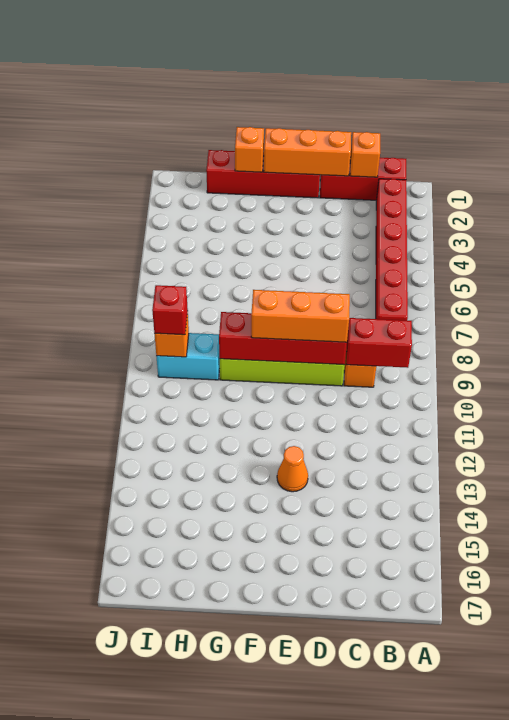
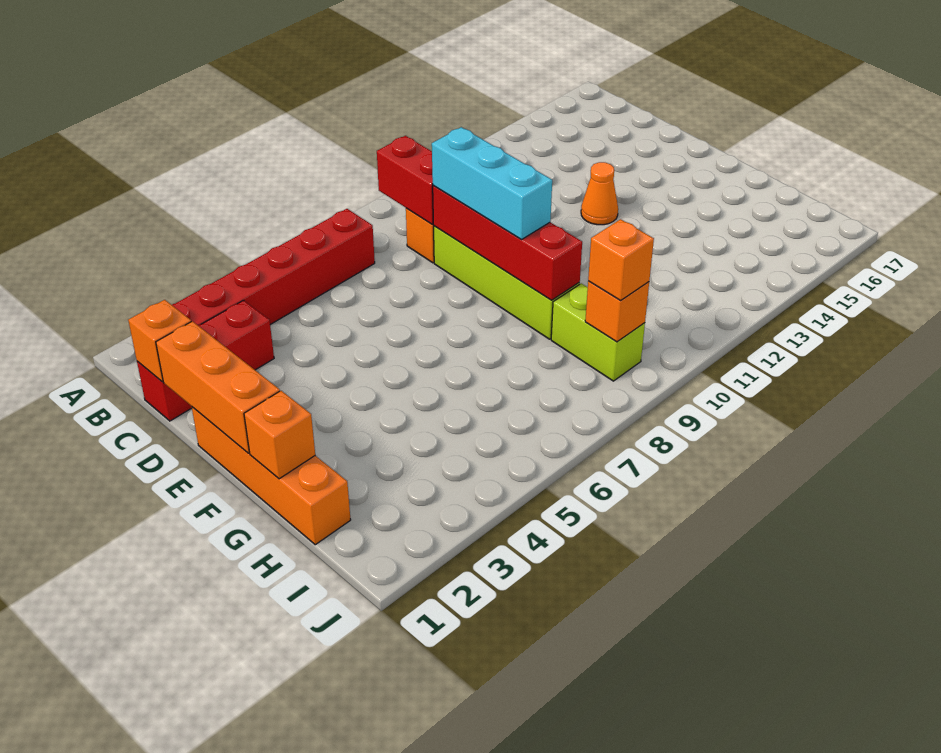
red 1x3 brick [320,157,406,200] -> red 1x3 brick turned to [137,300,274,421]
orange 1x3 brick [251,290,350,342] -> cyan 1x3 brick [432,127,552,239]
red 1x4 brick [206,150,320,198] -> orange 1x4 brick [192,407,351,545]
cyan 1x2 brick [156,333,220,380] -> lime 1x2 brick [551,283,645,381]
red 1x1 brick [152,285,188,335] -> orange 1x1 brick [588,219,654,300]

